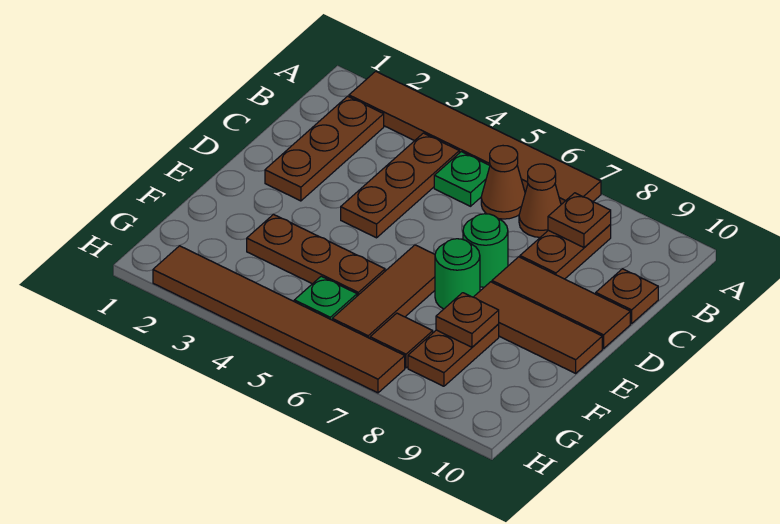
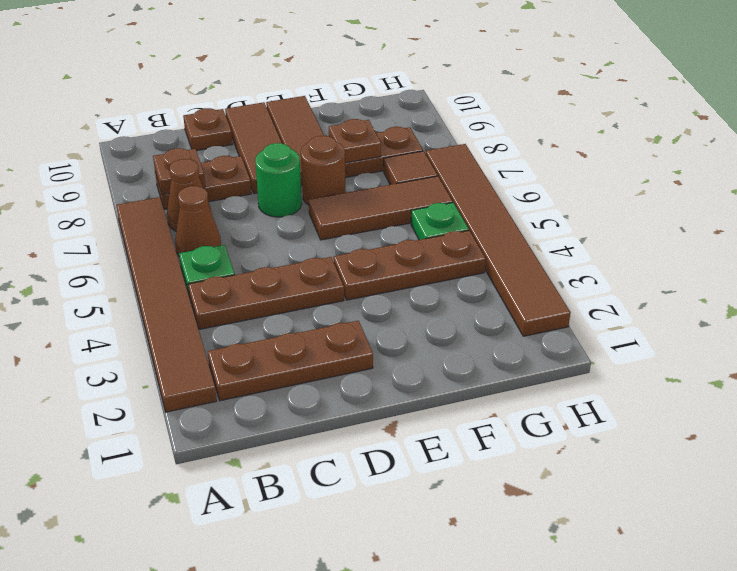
green 1x1 round brick [435,239,480,309] -> brown 1x1 round brick [301,136,346,205]
brown 1x3 plate [247,215,385,296] -> brown 1x3 plate turned to [333,230,486,300]

